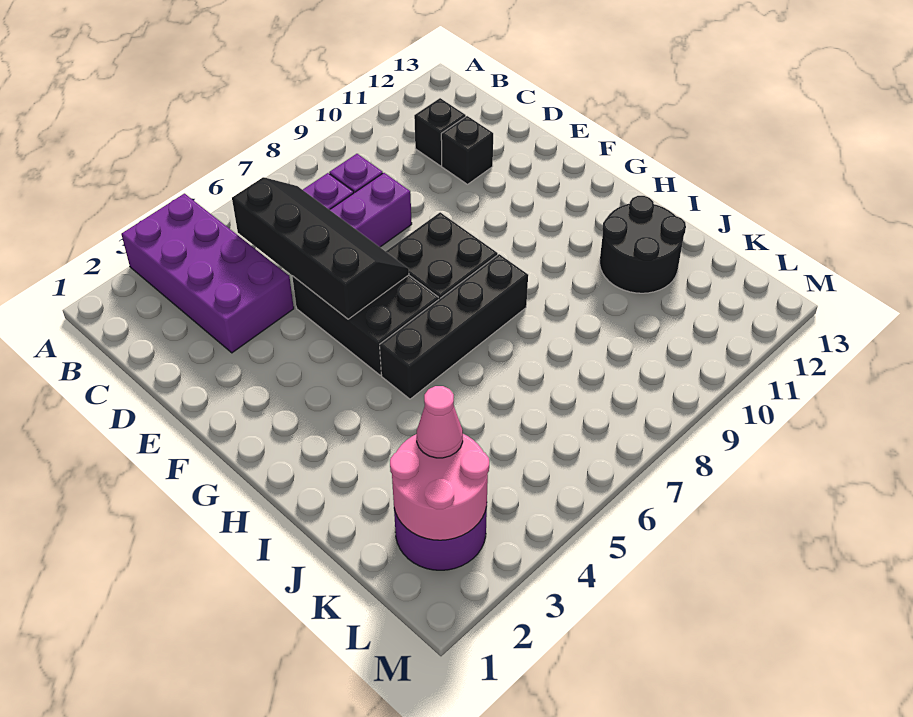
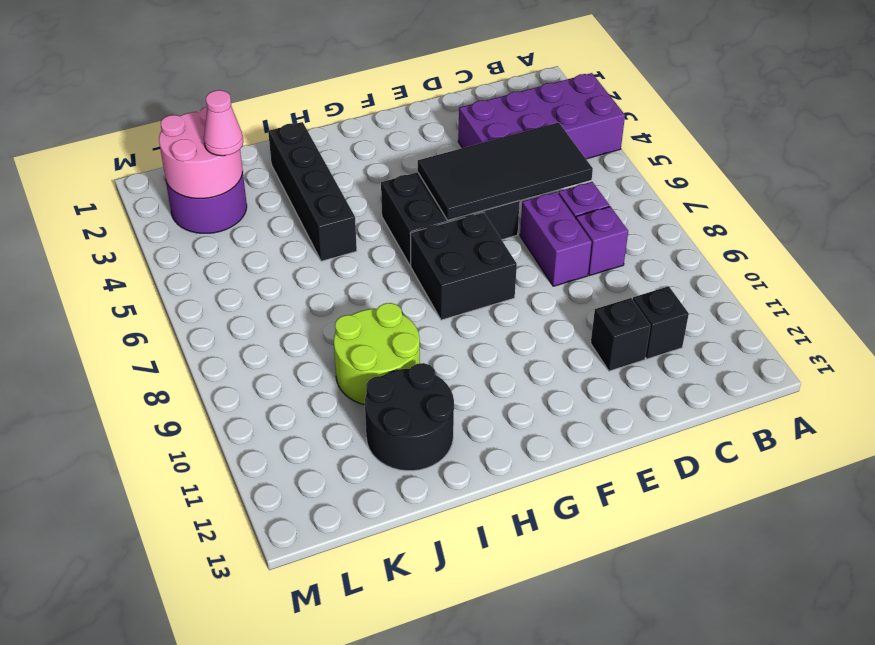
black 2x4 slope [232,177,409,319] -> black 2x4 tile [418,123,593,220]
black 1x4 brick [380,254,528,399] -> black 1x4 brick moved to [268,122,357,261]
none -> lime 2x2 round brick [334,303,420,405]

